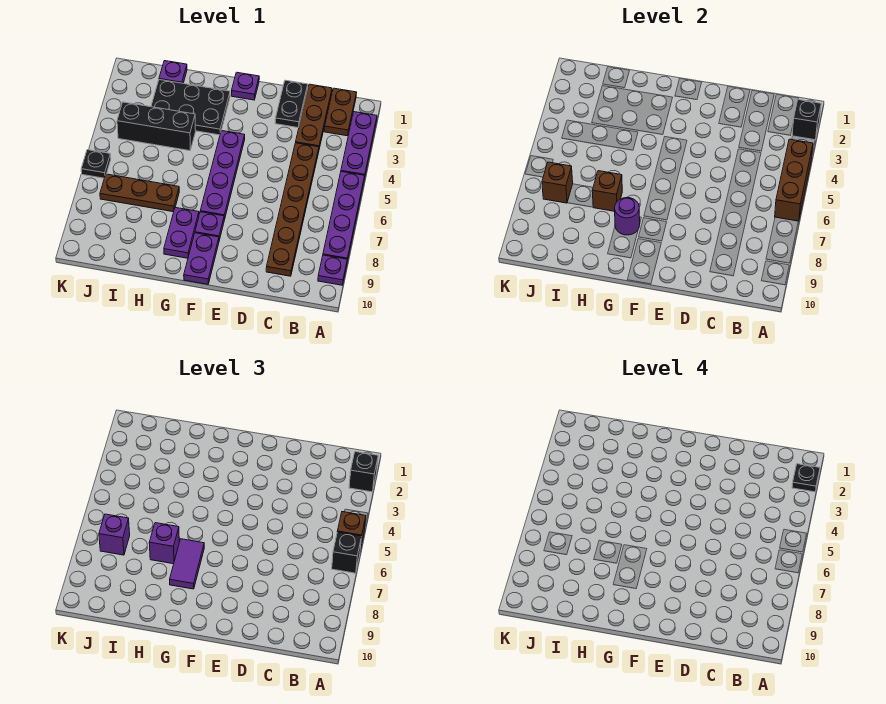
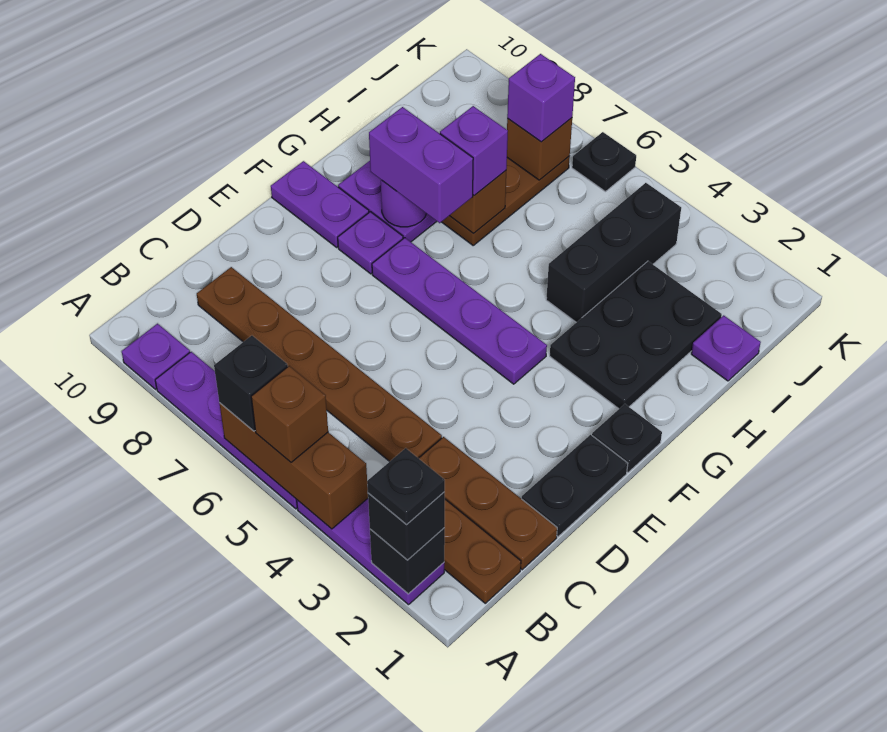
black 1x2 plate [275,80,308,128] -> black 1x2 plate turned to [522,435,628,537]
purple 1x1 plate [231,72,259,100] -> black 1x1 plate [592,404,662,472]
purple 1x2 tile [170,539,204,589] -> purple 1x2 brick [369,107,473,223]

